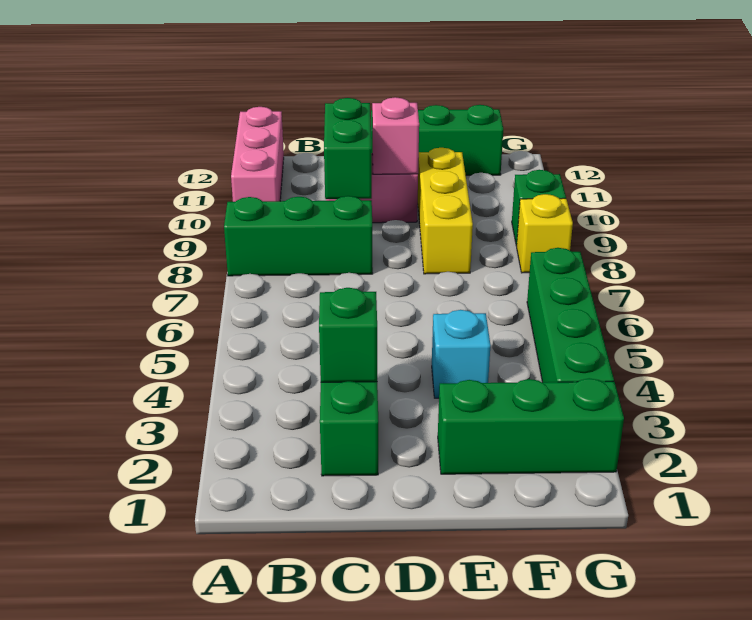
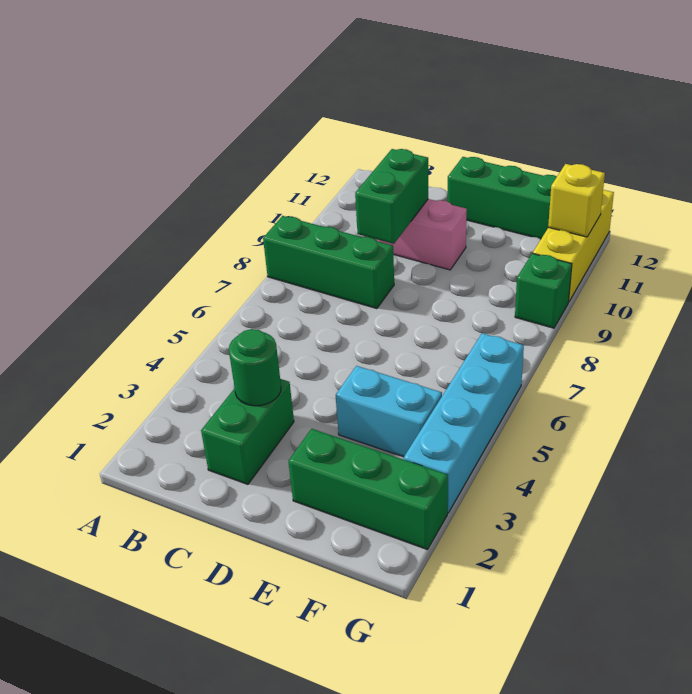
pink 1x3 brick [231,107,284,202] -> none
green 1x1 brick [319,288,377,382] -> green 1x1 round brick [229,329,281,406]
pink 1x1 brick [372,97,419,174] -> none
cyan 1x1 brick [432,310,490,398] -> cyan 1x2 brick [336,366,442,457]
yellow 1x3 brick [418,148,473,274] -> yellow 1x3 brick moved to [533,190,614,302]
green 1x4 brick [527,248,614,382] -> cyan 1x4 brick [404,333,524,513]
yellow 1x1 brick [517,194,573,273] -> yellow 1x1 brick moved to [548,164,605,237]

